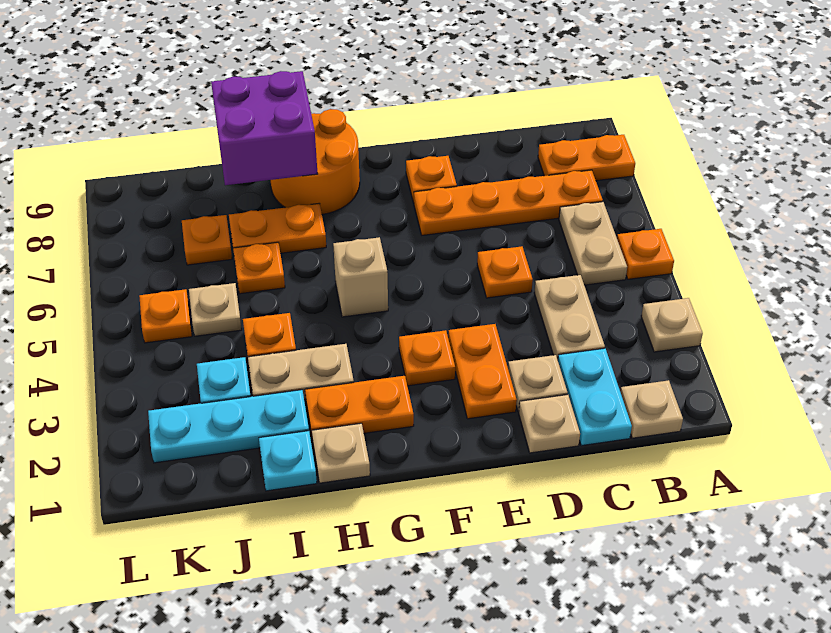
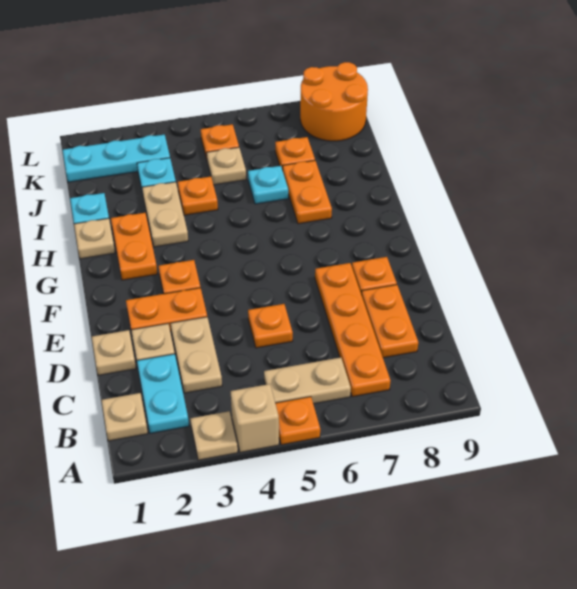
orange 1x2 plate [538,135,635,181] -> orange 1x2 plate moved to [362,285,418,358]
cyan 1x2 plate [558,348,632,446] -> cyan 1x2 plate turned to [137,354,189,433]
tan 1x2 plate [534,275,605,360] -> tan 1x2 plate turned to [171,317,222,393]
tan 1x1 brick [333,237,388,317] -> tan 1x1 brick moved to [231,384,279,452]
orange 2x2 round brick [271,109,360,214] -> orange 2x2 round brick moved to [300,62,368,141]
purple 2x2 brick [211,71,318,185] -> none
cyan 1x3 plate [148,390,309,463] -> cyan 1x3 plate turned to [63,135,170,182]
orange 1x1 plate [233,242,285,294] -> cyan 1x1 plate [248,166,288,204]

